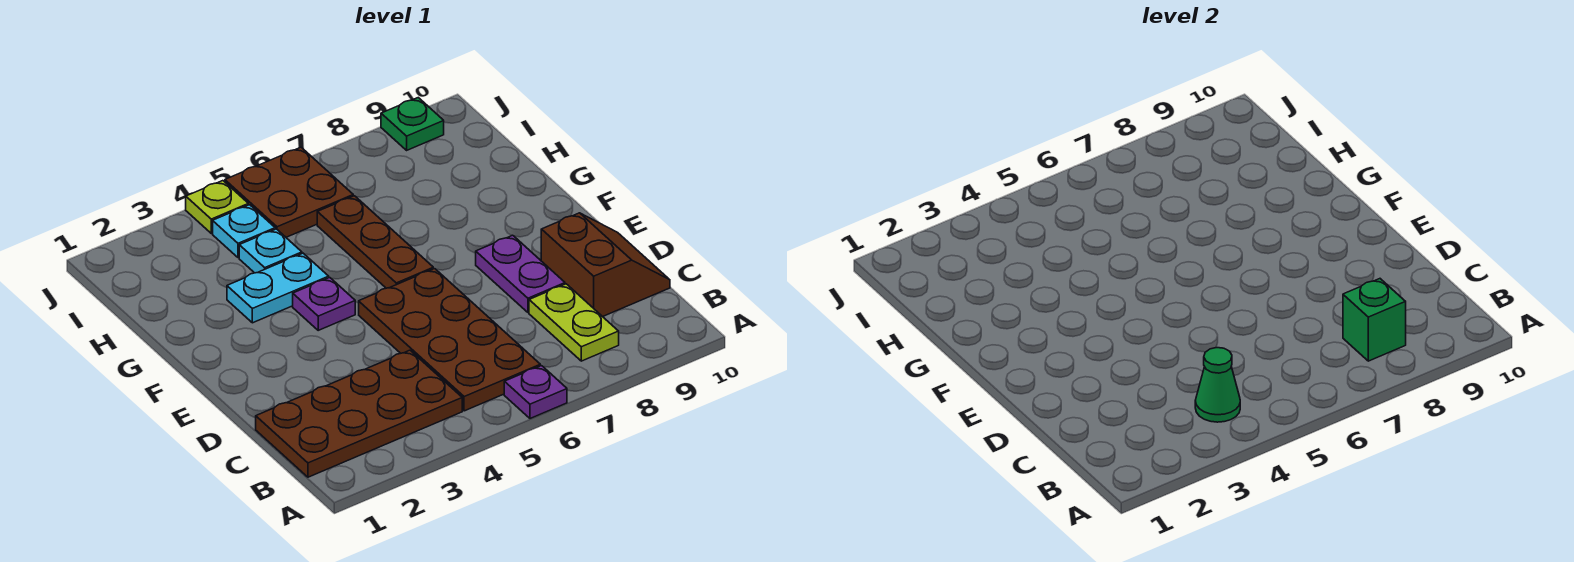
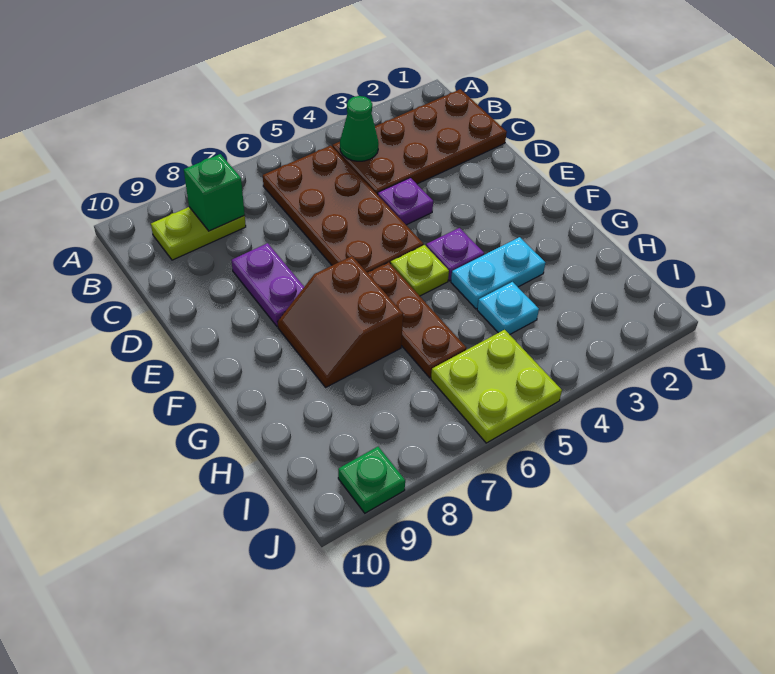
purple 1x1 plate [504,366,567,418] -> purple 1x1 plate moved to [378,178,433,225]
lime 1x2 plate [529,284,619,361] -> lime 1x2 plate turned to [151,207,246,260]
brown 2x2 slope [541,213,670,317] -> brown 2x2 slope moved to [278,256,403,387]
cyan 1x1 plate [213,205,275,258] -> none
brown 2x2 plate [225,147,353,237] -> lime 2x2 plate [431,330,562,443]
lime 1x1 plate [186,181,248,233] -> lime 1x1 plate moved to [391,245,449,296]

